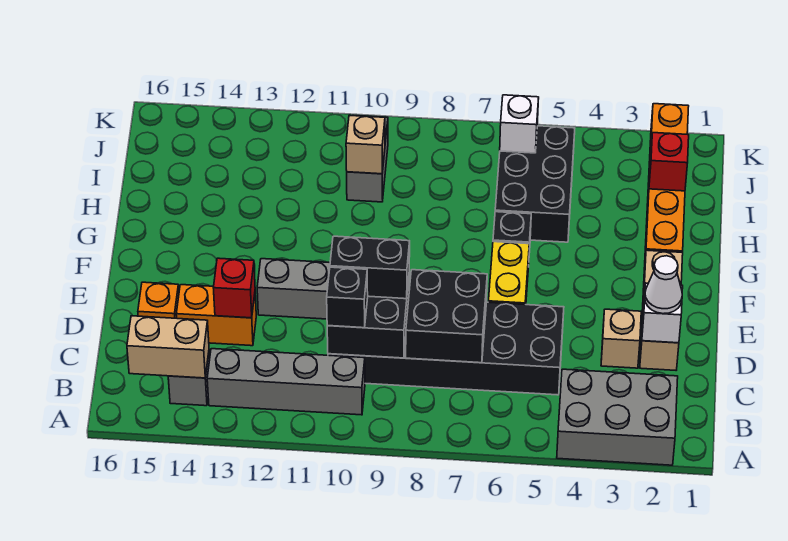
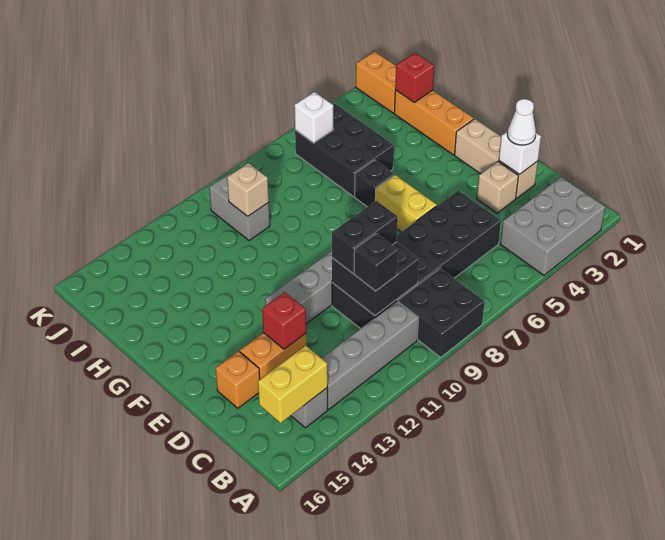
tan 1x2 brick [127,316,209,378] -> yellow 1x2 brick [258,346,328,423]
black 2x2 brick [406,270,487,363] -> black 2x2 brick moved to [398,268,485,357]

